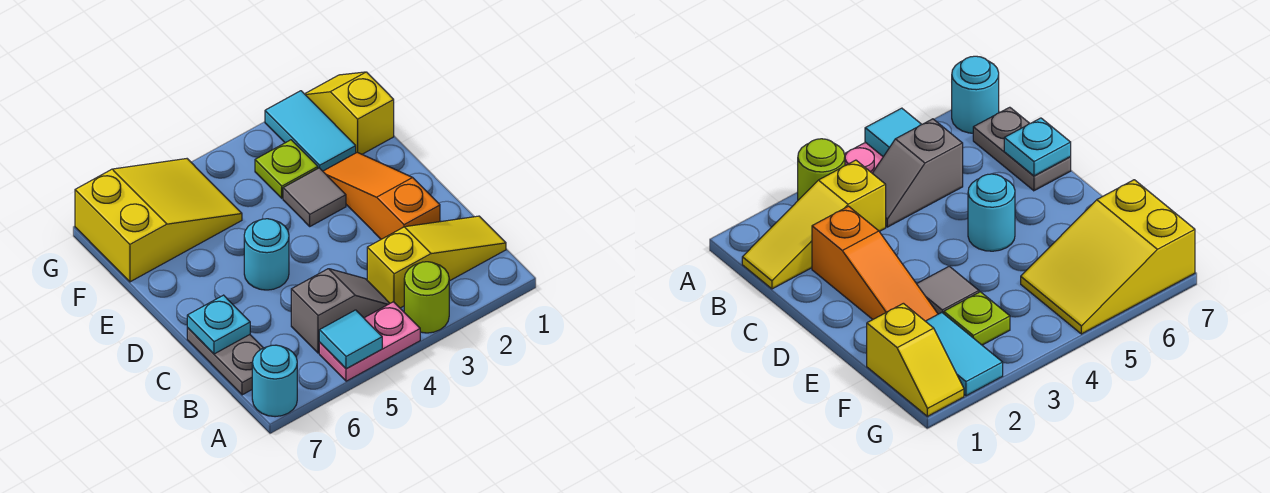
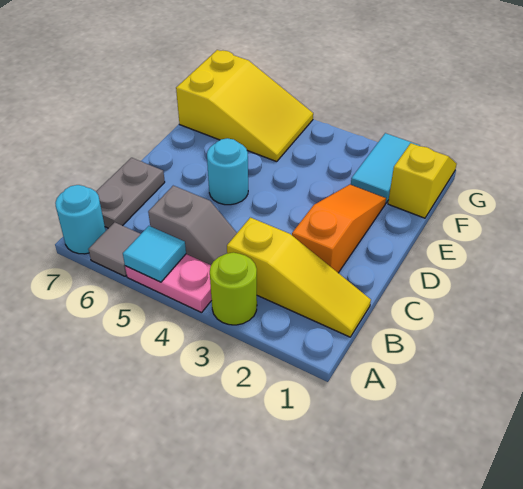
cyan 1x1 plate [187,295,250,354] -> none
grey 1x1 tile [283,168,346,226] -> grey 1x1 tile moved to [88,222,140,276]
lime 1x1 plate [255,140,318,198] -> none

